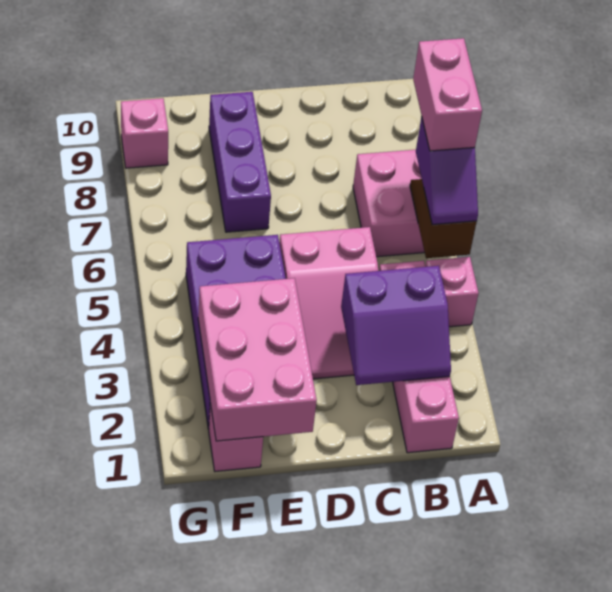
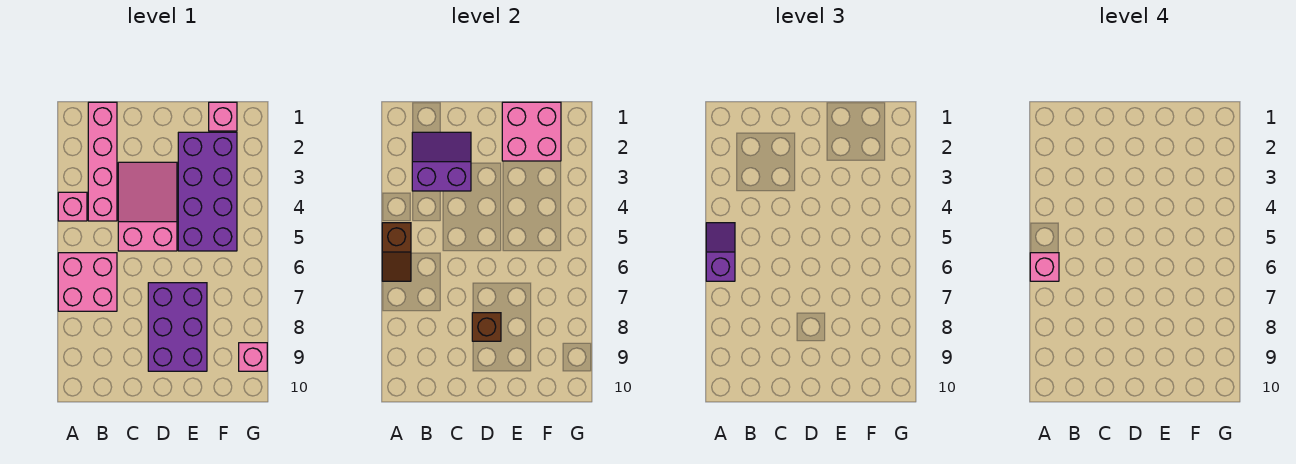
pink 1x2 brick [413,38,482,151] -> pink 1x1 brick [1030,253,1059,281]
none -> brown 1x1 brick [472,313,501,341]
pink 2x3 brick [198,278,317,441] -> pink 2x2 brick [502,102,561,161]
purple 1x3 brick [209,92,271,232] -> purple 2x3 brick [148,283,207,371]

